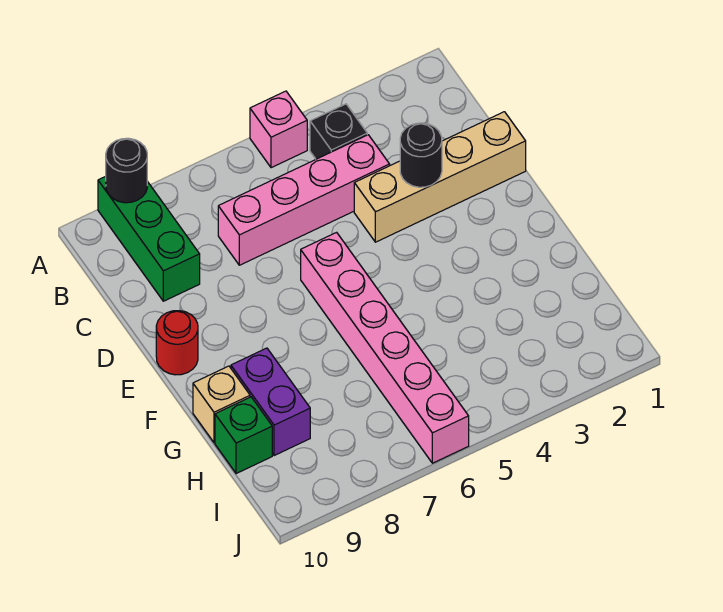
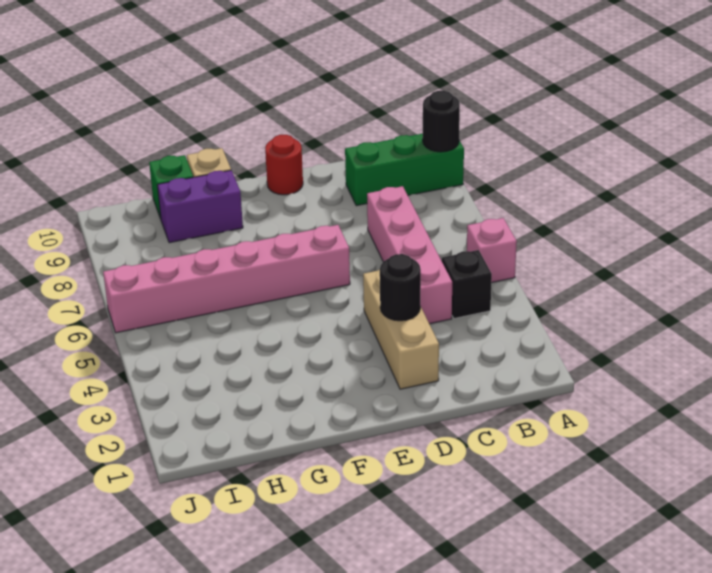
tan 1x4 brick [354,112,526,242] -> tan 1x3 brick [363,269,439,389]

